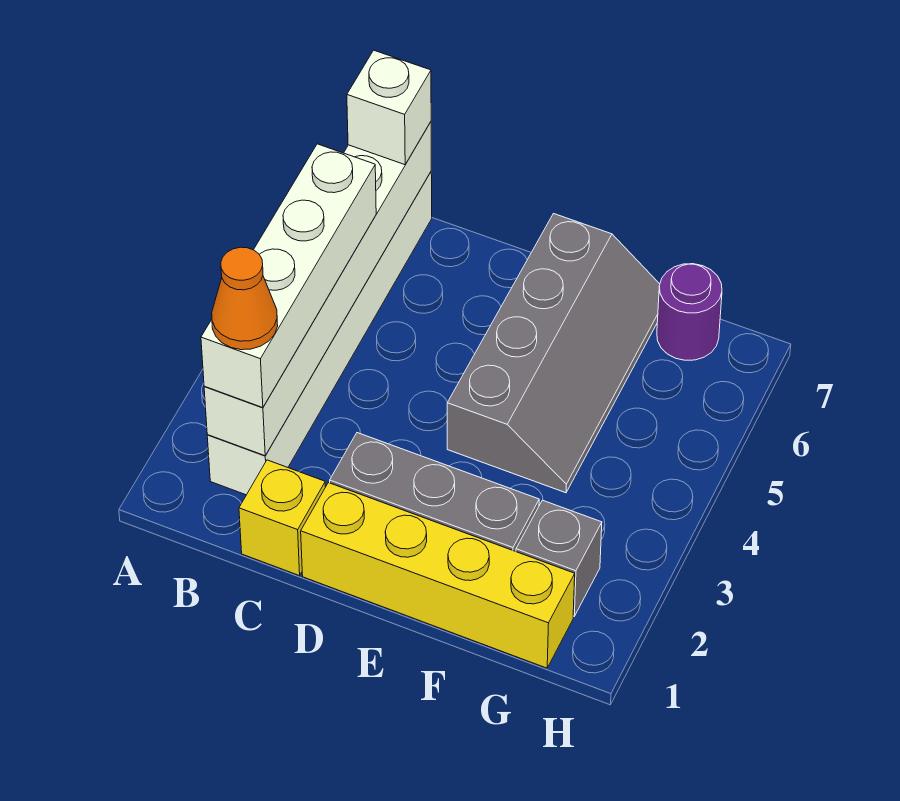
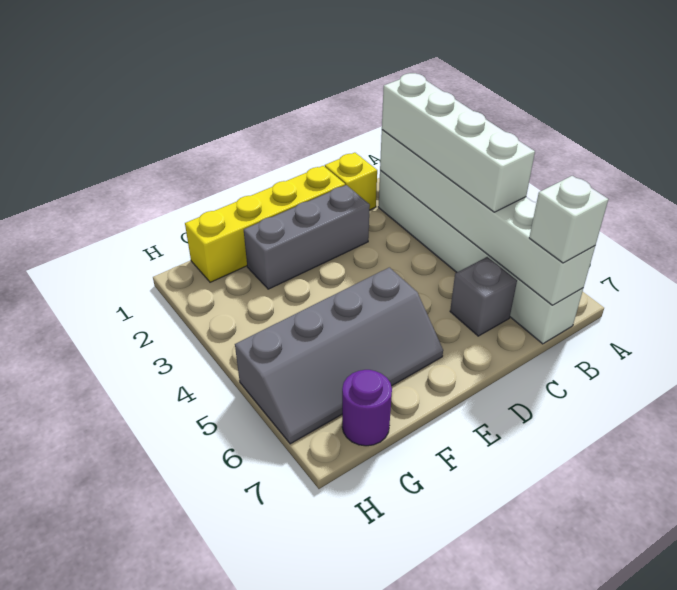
orange 1x1 cone [212,247,278,350] -> none
grey 2x4 slope [447,214,660,493] -> grey 2x4 slope turned to [235,267,443,444]
grey 1x1 brick [516,500,602,616] -> grey 1x1 brick moved to [450,257,517,336]

